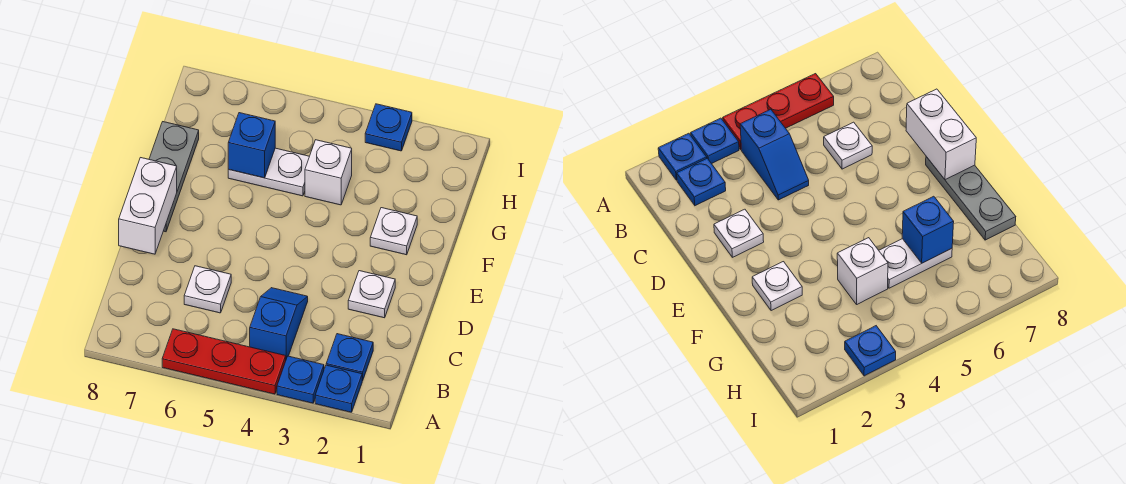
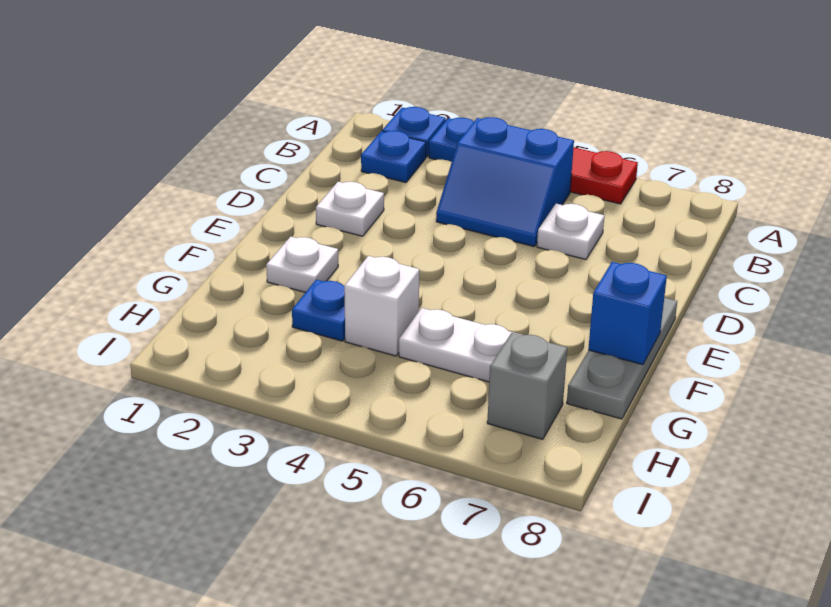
blue 1x2 slope [250,288,308,359] -> blue 2x2 slope [436,117,574,246]
white 1x2 brick [119,158,177,254] -> none
blue 1x1 brick [228,113,275,178] -> blue 1x1 brick moved to [588,262,667,365]
none -> grey 1x1 brick [487,333,567,439]
blue 1x1 plate [365,104,412,151] -> blue 1x1 plate moved to [292,280,345,341]

